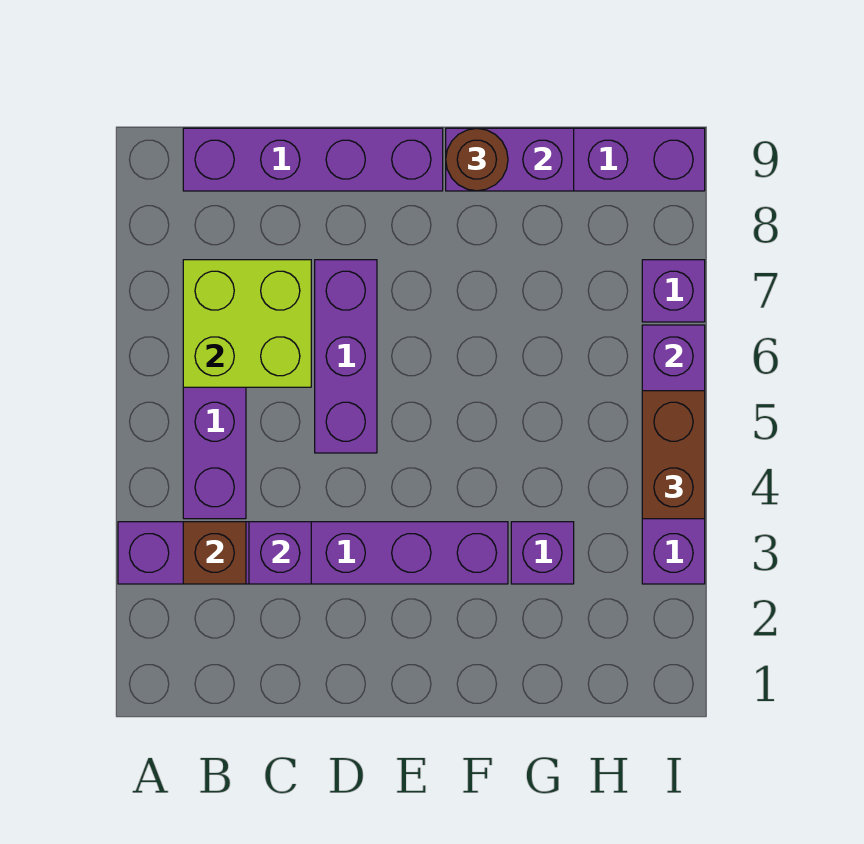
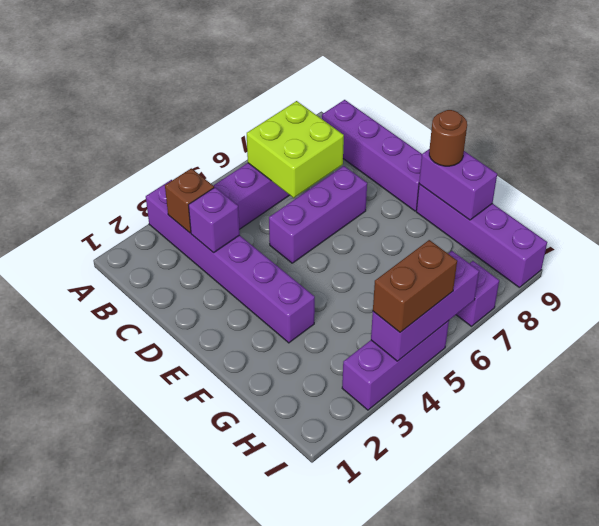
purple 1x1 brick [511,522,574,584] -> none

